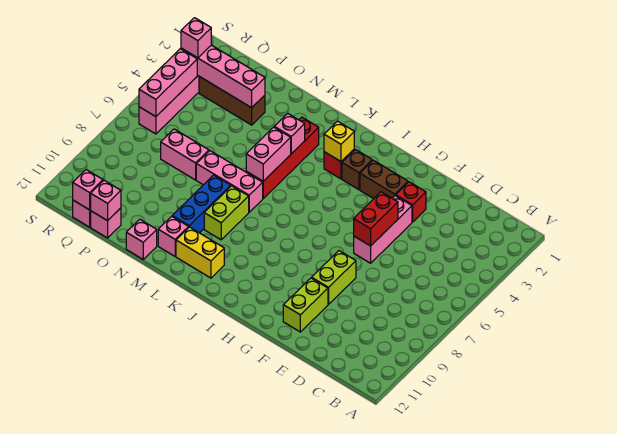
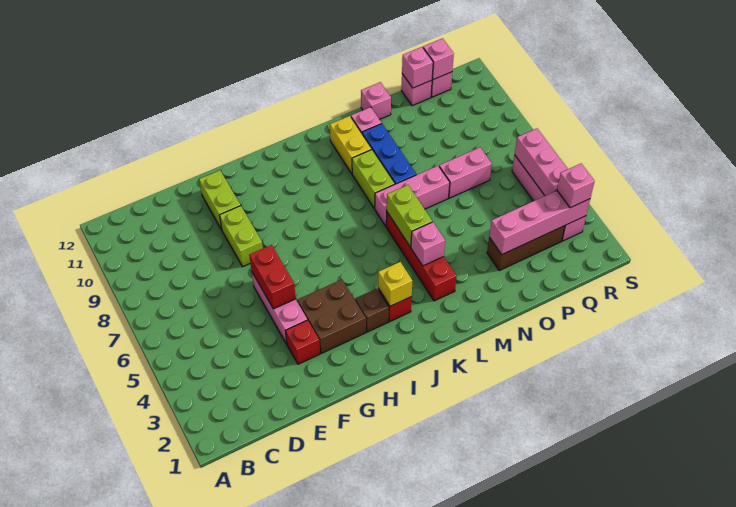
brown 1x2 brick [360,160,408,199] -> brown 2x2 brick [297,279,366,353]
yellow 1x2 brick [176,227,224,278] -> yellow 1x2 brick turned to [330,116,372,174]
pink 1x2 brick [246,127,291,181] -> lime 1x2 brick [387,185,432,247]

